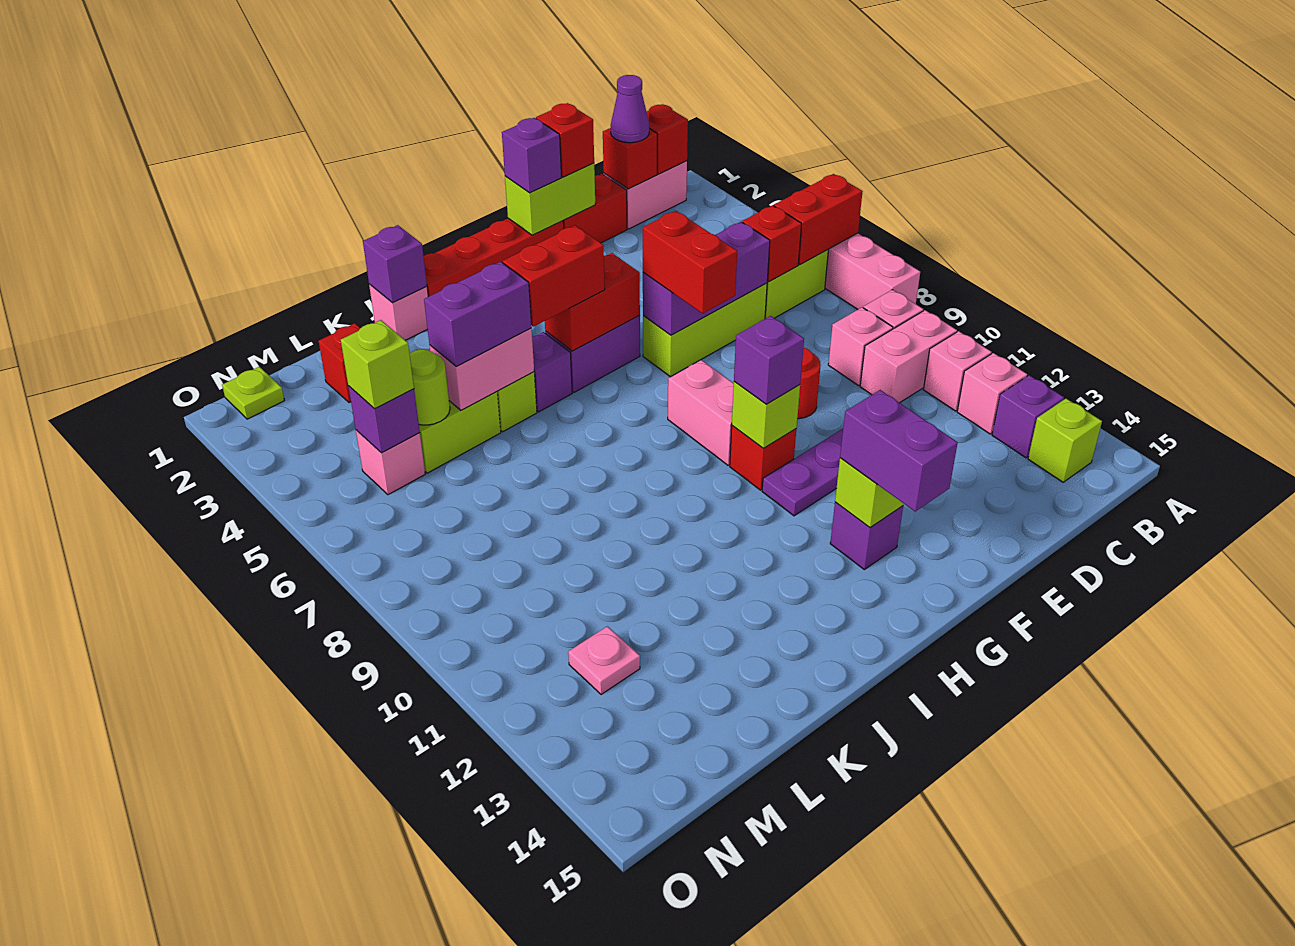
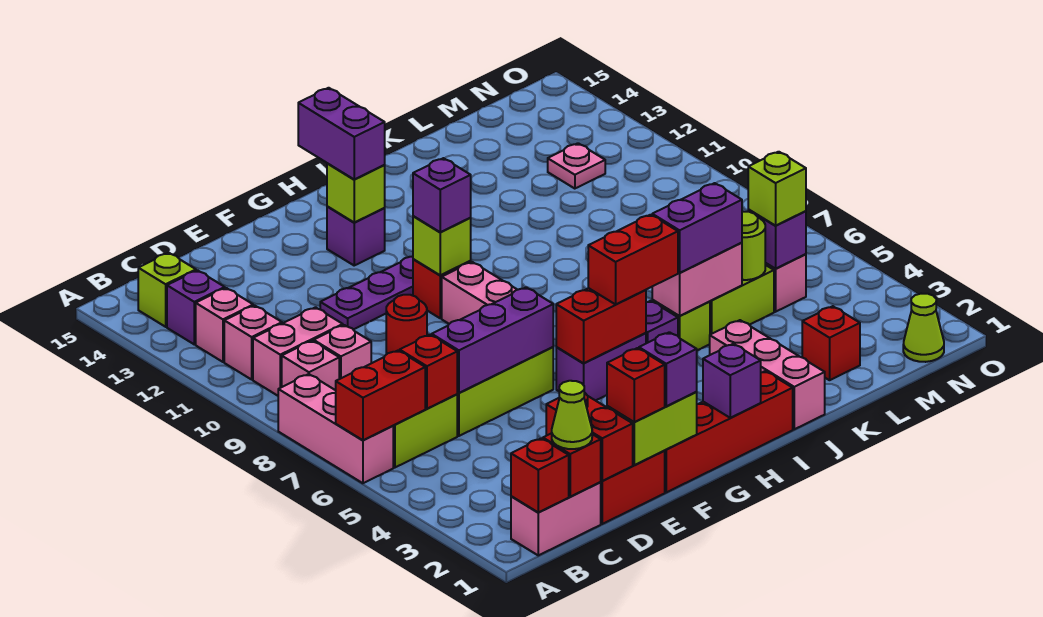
purple 1x1 cone [611,75,649,143] -> lime 1x1 cone [552,381,592,449]
red 1x2 brick [643,211,737,313] -> red 1x2 brick moved to [546,393,633,481]
pink 1x1 brick [369,284,428,340] -> pink 1x3 brick [710,320,825,429]
purple 1x1 brick [363,225,427,303] -> purple 1x1 brick moved to [703,344,761,418]
lime 1x1 plate [222,367,284,419] -> lime 1x1 cone [903,294,944,362]

